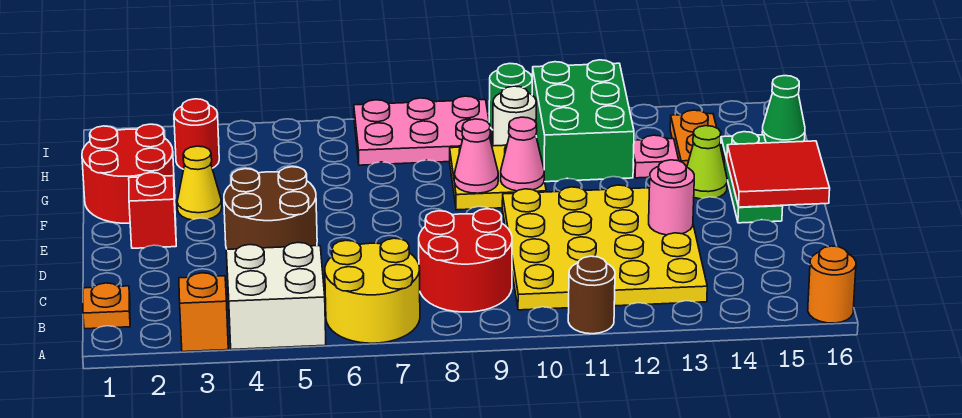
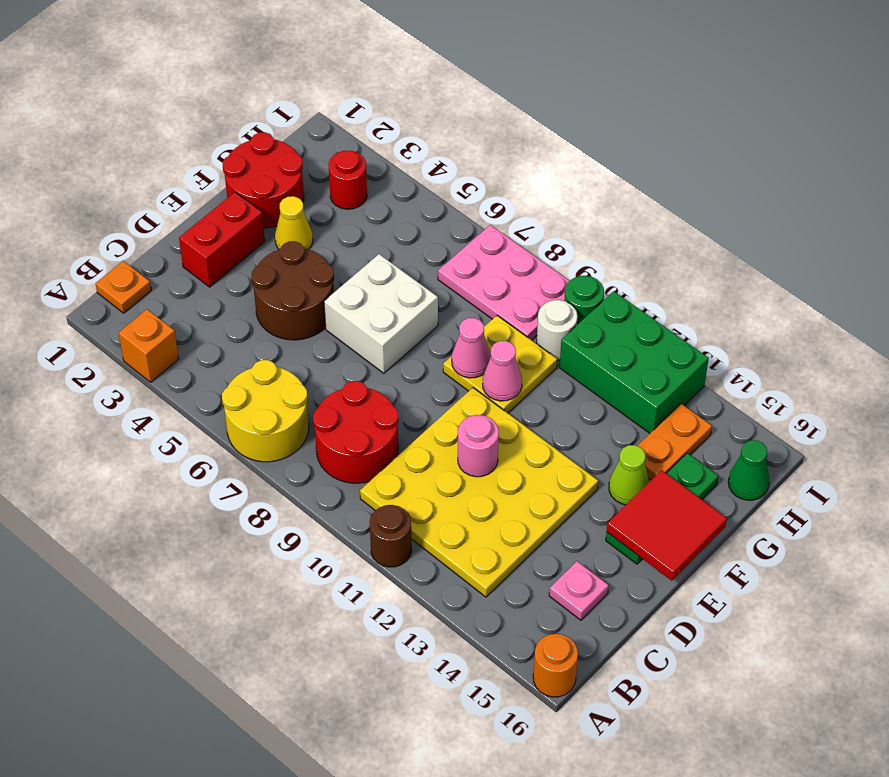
white 2x2 brick [226,242,326,350] -> white 2x2 brick moved to [324,254,438,373]
pink 1x1 round brick [649,160,694,235] -> pink 1x1 round brick moved to [458,415,499,477]
red 1x1 brick [129,173,176,248] -> red 1x2 brick [179,192,265,287]
green 2x3 brick [532,60,634,182] -> green 2x3 brick turned to [560,291,709,433]
pink 1x1 plate [633,135,679,178] -> pink 1x1 plate moved to [549,561,609,620]

